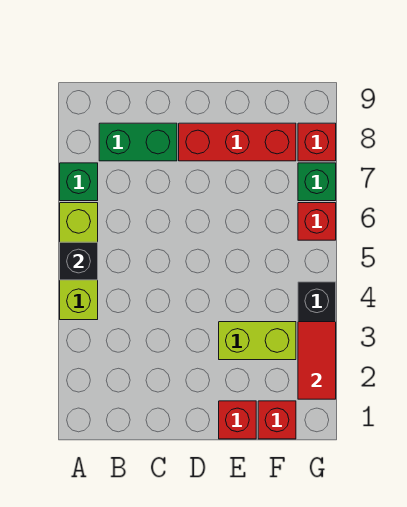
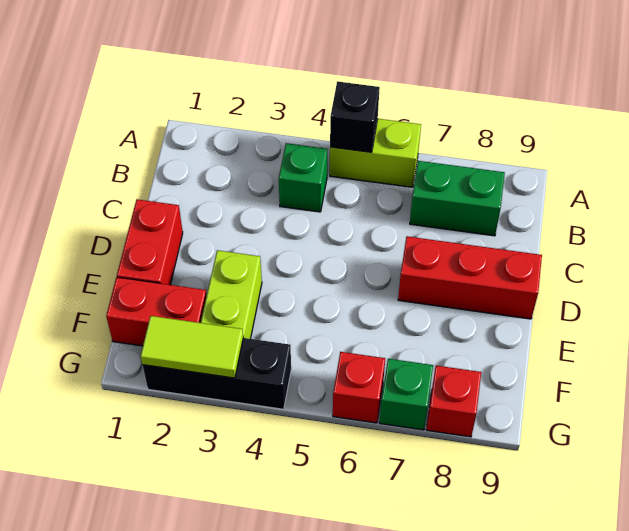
lime 1x3 brick [60,203,98,320] -> lime 1x2 brick [330,119,421,187]
green 1x1 brick [60,163,98,201] -> green 1x1 brick moved to [279,143,328,212]
green 1x2 brick [99,123,177,161] -> green 1x2 brick turned to [410,161,505,236]
red 1x3 brick [179,123,296,161] -> red 1x3 brick turned to [398,236,542,319]
red 1x1 brick [219,401,256,439] -> red 1x2 brick [117,199,183,285]
red 1x1 brick [258,401,296,439] -> red 1x2 brick [106,277,207,346]
red 1x2 tile [298,322,336,399] -> lime 1x2 tile [141,316,243,378]

